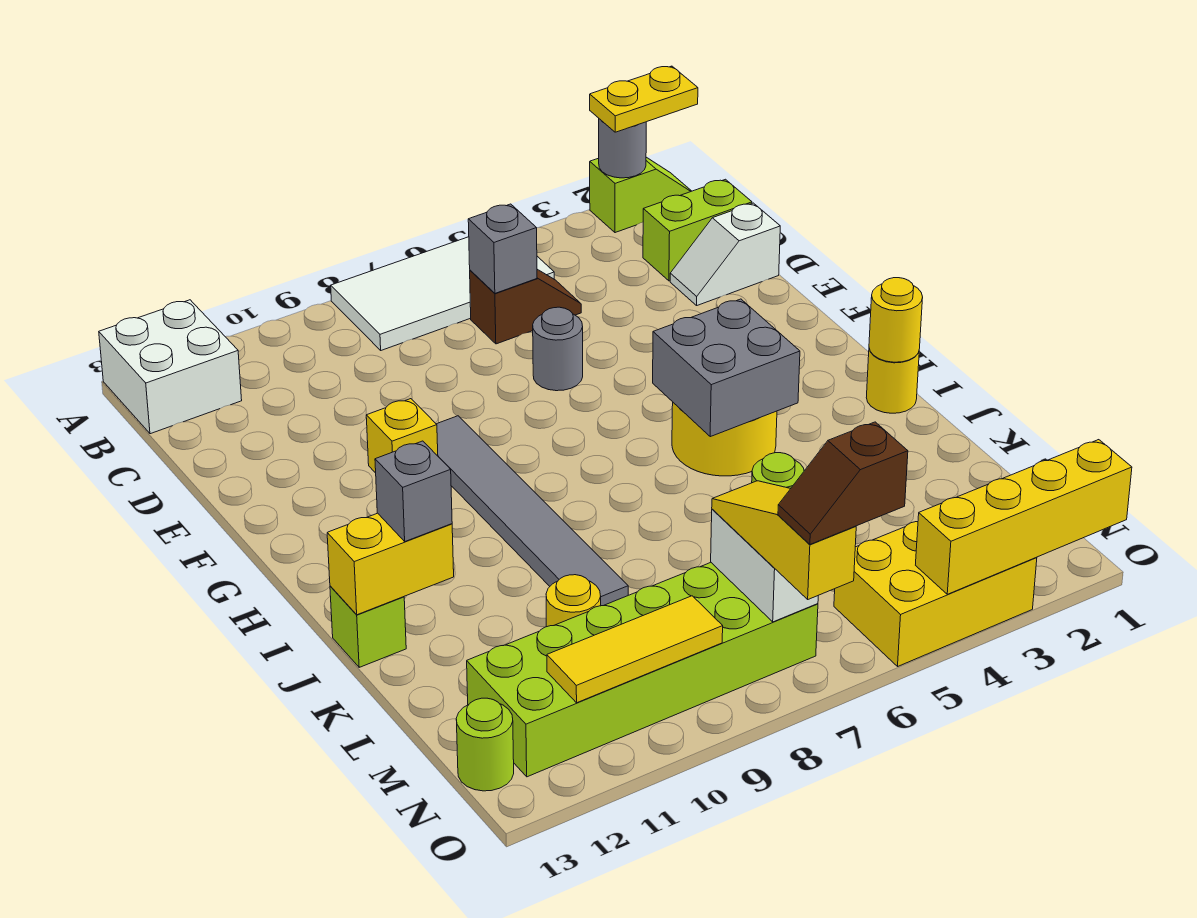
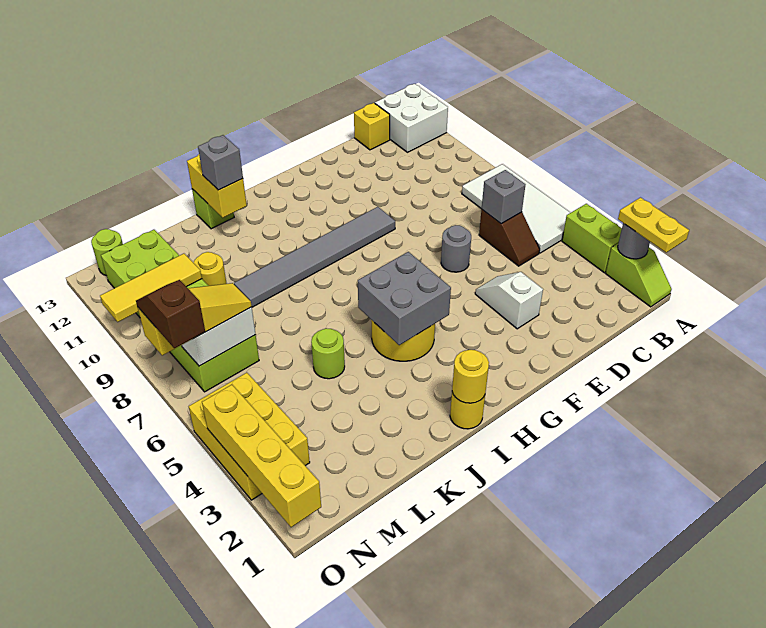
lime 1x2 brick [643,179,752,281] -> lime 1x2 brick moved to [562,204,622,273]
white 1x2 slope [670,203,780,305] -> white 1x2 slope moved to [475,272,543,329]
yellow 1x1 brick [366,399,438,473] -> yellow 1x1 brick moved to [354,103,390,150]
yellow 1x3 tile [547,596,723,703] -> yellow 1x3 tile turned to [100,254,202,322]

